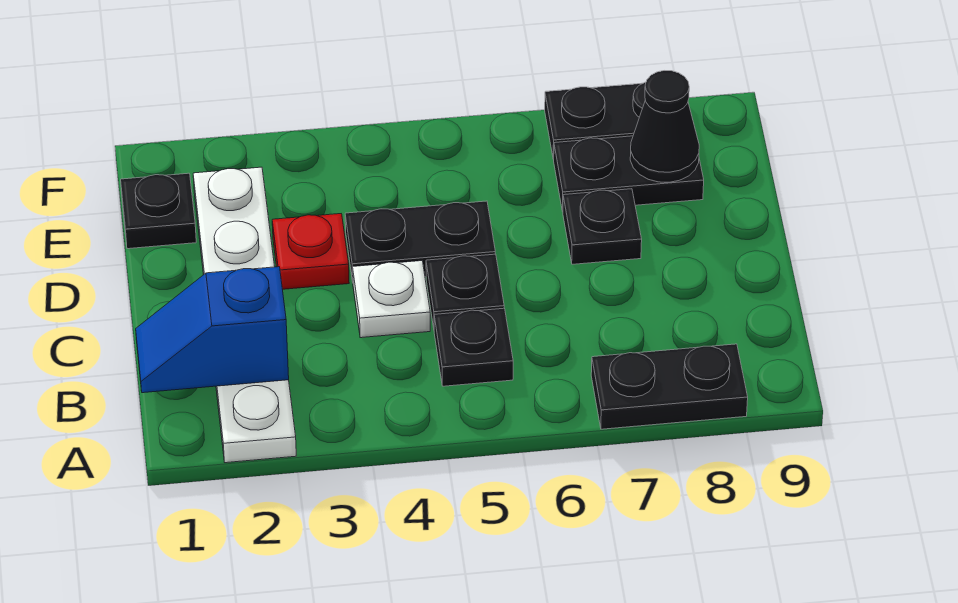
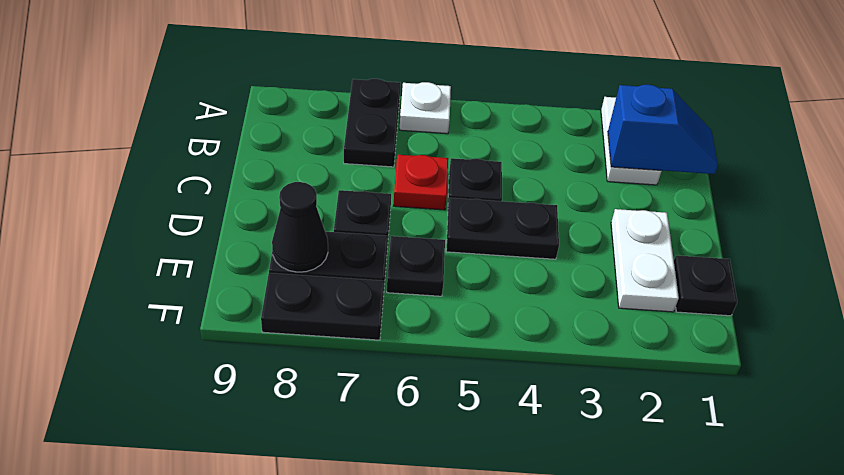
black 1x2 plate [591,344,748,429] -> black 1x2 plate turned to [344,79,400,167]
black 1x1 plate [434,308,513,386] -> black 1x1 plate moved to [387,236,445,296]
white 1x1 plate [353,261,430,338] -> white 1x1 plate moved to [400,82,451,134]
red 1x1 plate [272,214,349,289] -> red 1x1 plate moved to [394,155,448,210]

